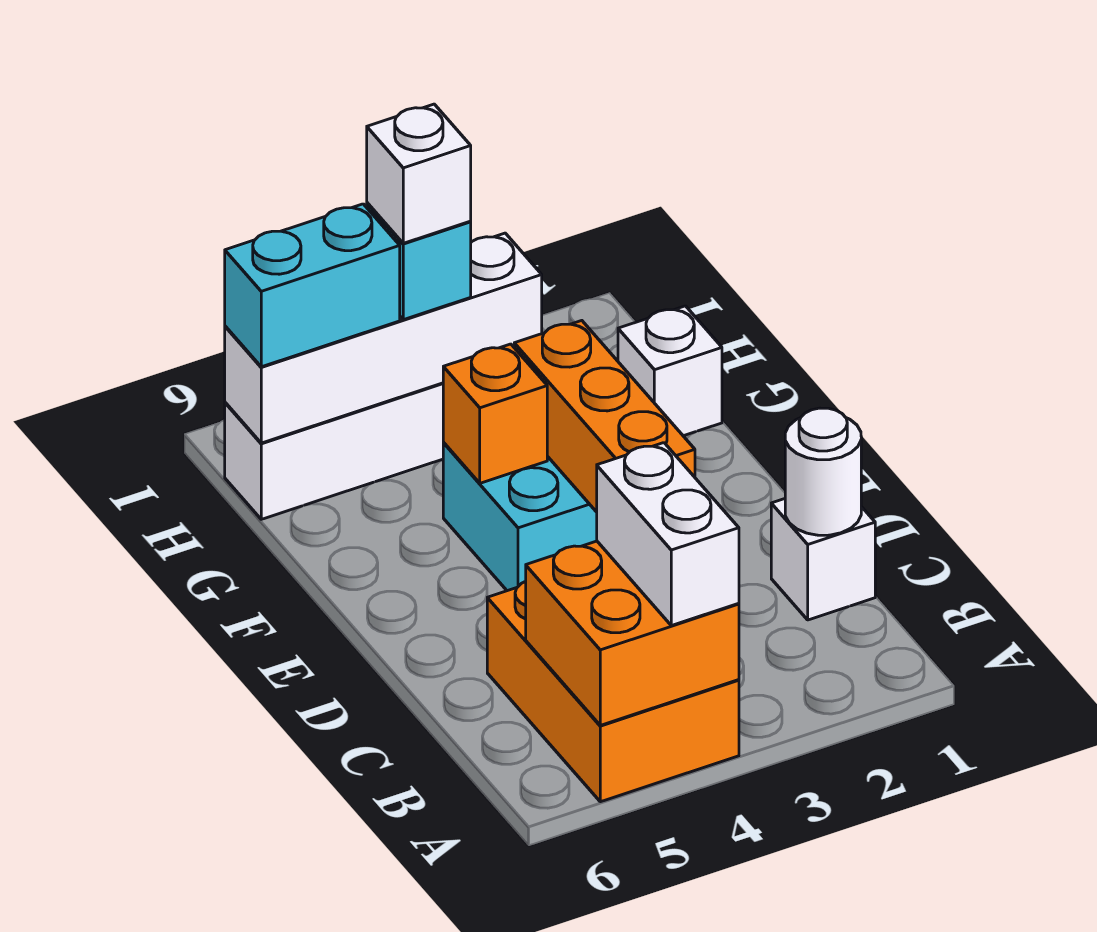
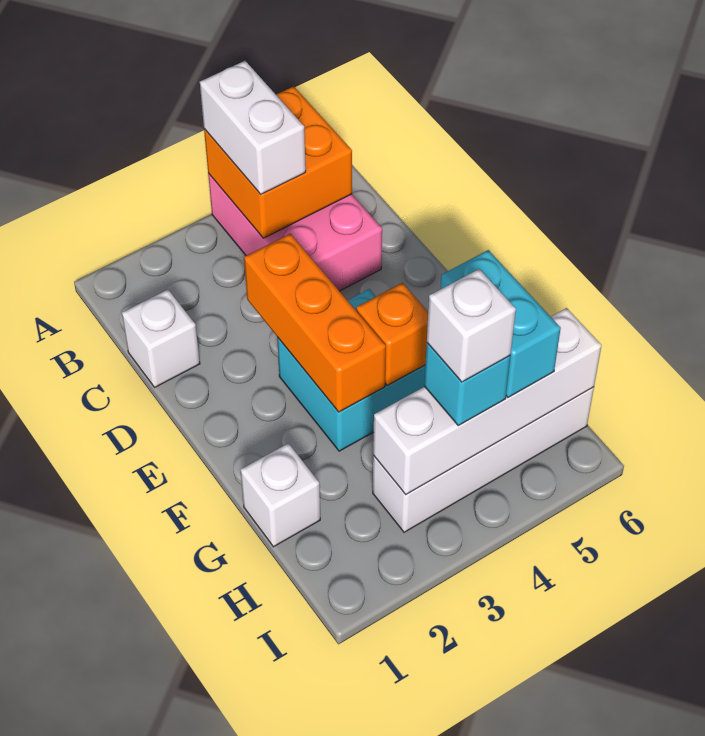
orange 2x3 brick [487,581,739,802] -> pink 2x3 brick [208,173,382,291]
white 1x1 round brick [785,408,861,535] -> none
cyan 1x2 brick [225,204,400,367] -> cyan 1x2 brick turned to [441,250,561,398]

